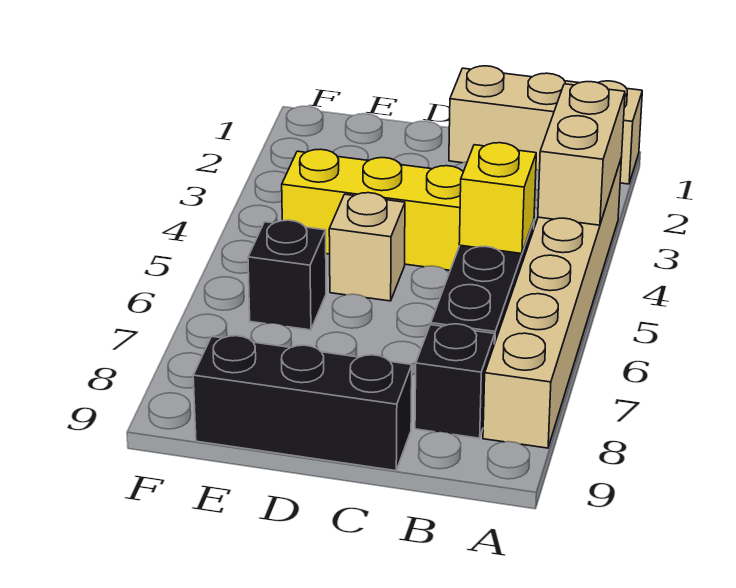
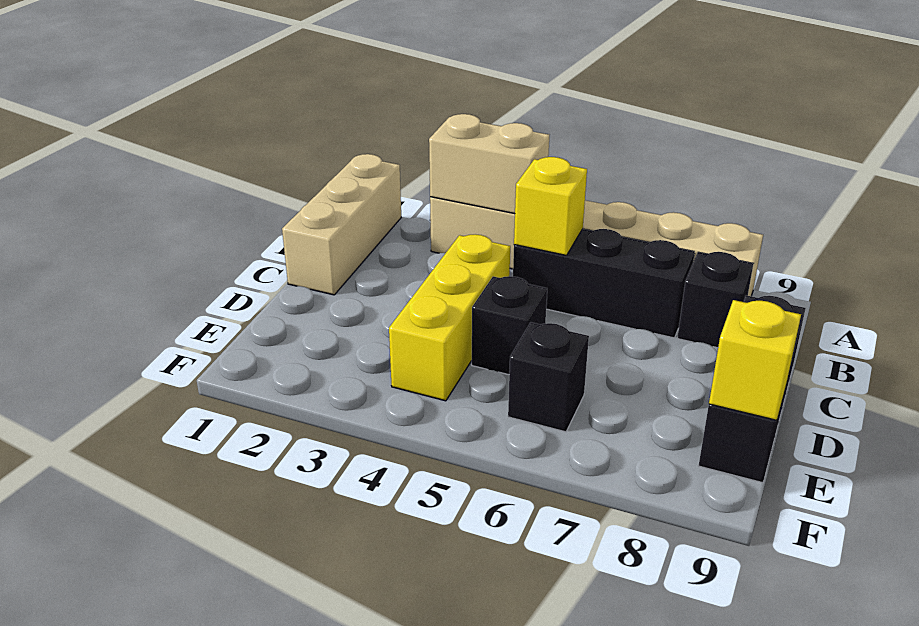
tan 1x1 brick [329,193,405,301] -> black 1x1 brick [472,276,547,375]
none -> yellow 1x1 brick [709,300,801,420]

